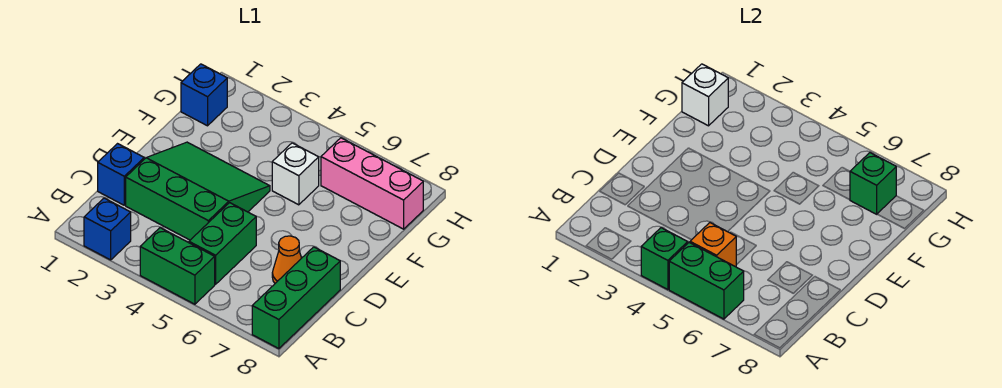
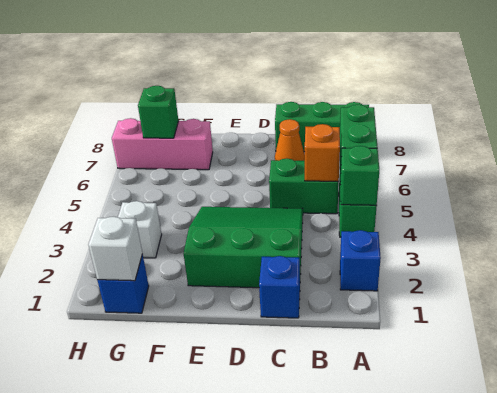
green 3x3 slope [126,142,270,240] -> green 3x3 slope turned to [183,207,303,288]
white 1x1 brick [272,143,319,205] -> white 1x1 brick moved to [118,201,162,258]
pink 1x3 brick [321,138,423,229] -> pink 1x3 brick turned to [112,118,213,170]

